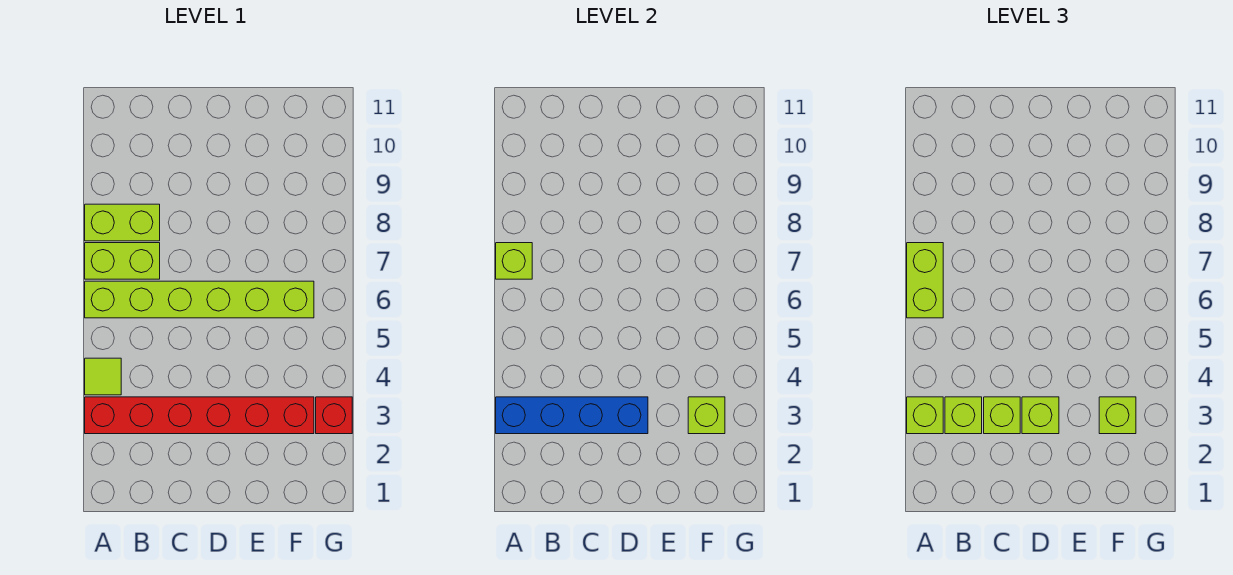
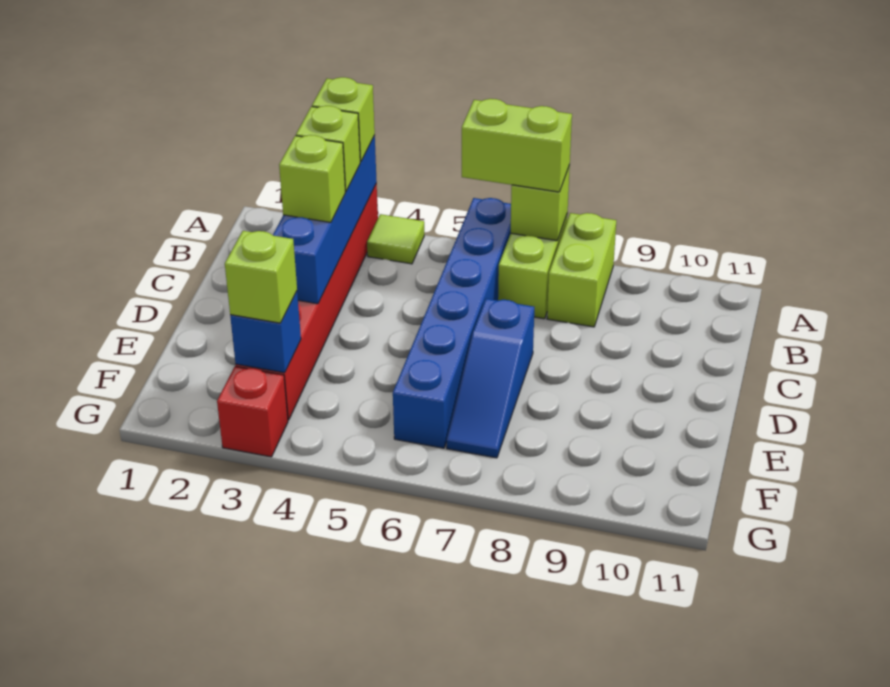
lime 1x6 brick [85,281,314,318] -> blue 1x6 brick [393,198,511,448]
lime 1x1 brick [1022,397,1059,434] -> none
none -> blue 1x3 slope [447,299,534,458]
lime 1x1 brick [688,397,725,434] -> blue 1x1 brick [230,292,301,373]

